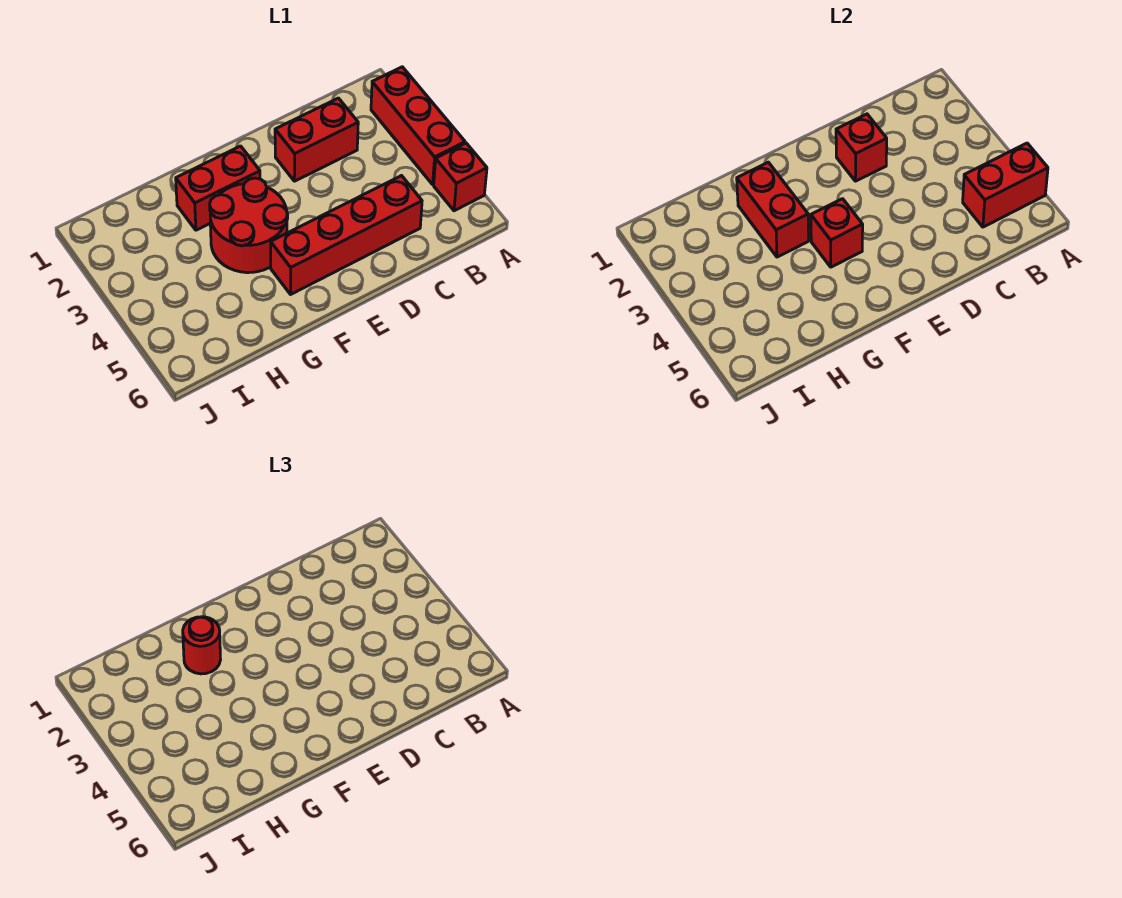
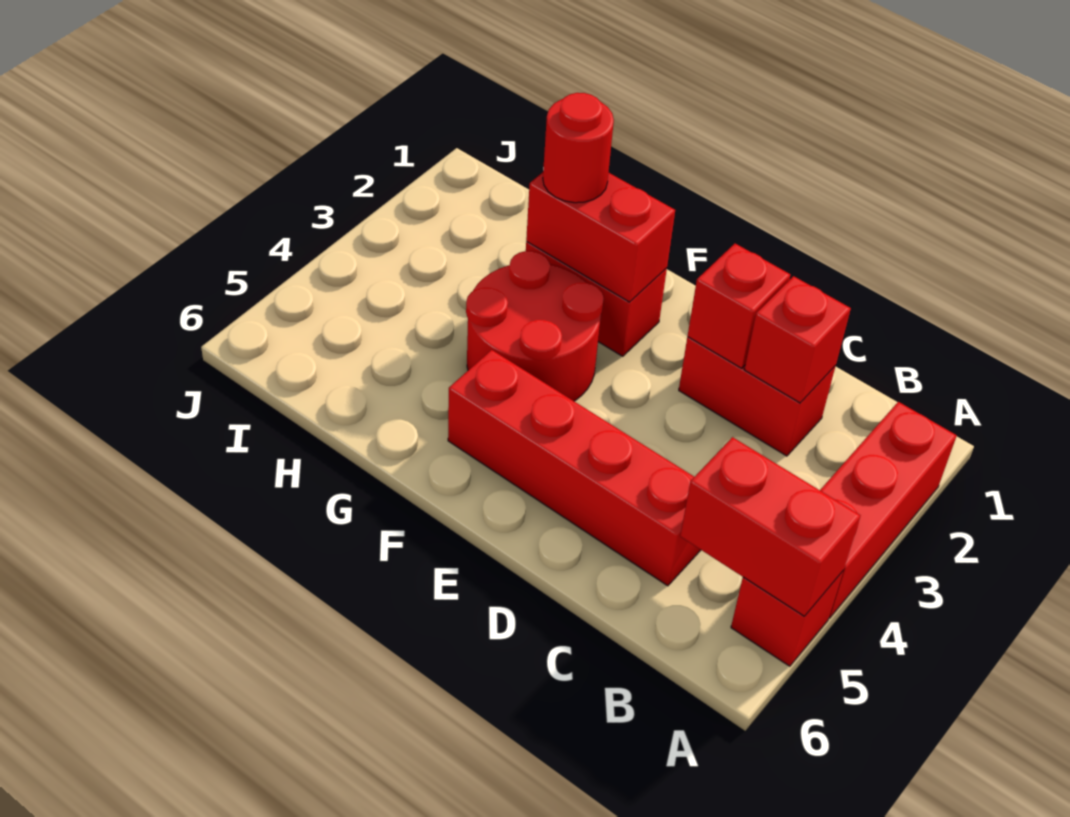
red 1x1 brick [811,199,863,267] -> red 1x1 brick moved to [744,276,851,403]
red 1x2 brick [737,162,809,257] -> red 1x2 brick turned to [526,172,675,302]

